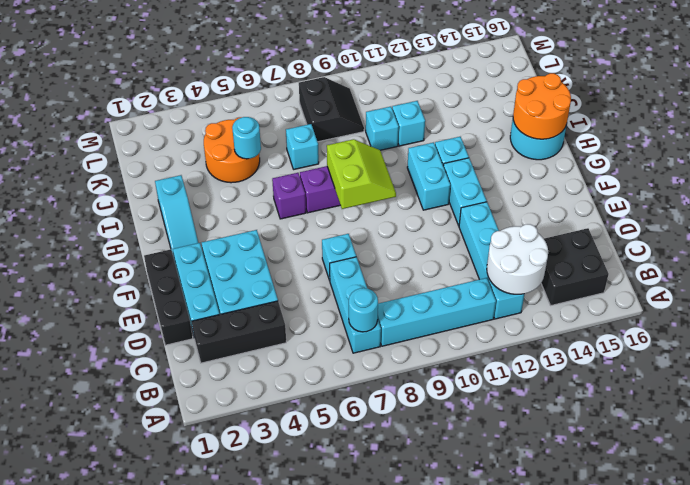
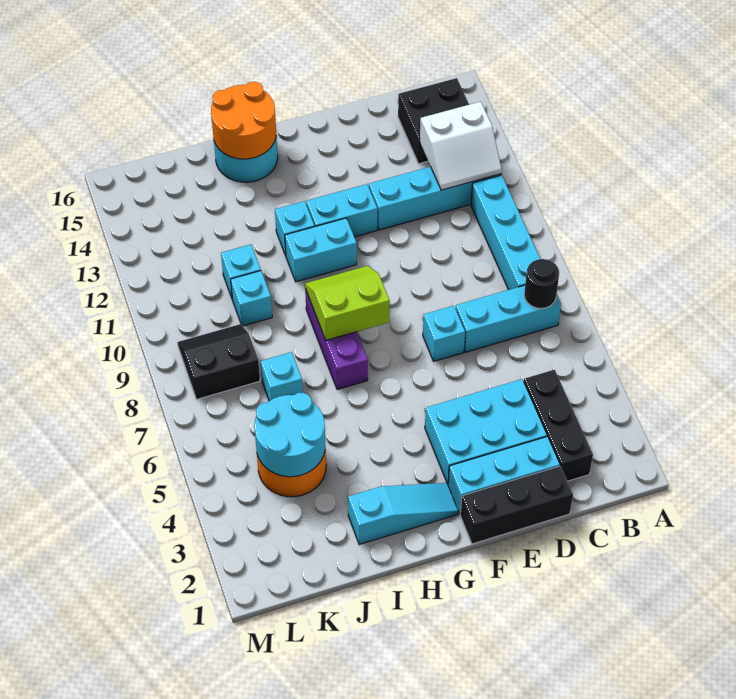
cyan 1x1 round brick [349,288,378,332] -> black 1x1 round brick [524,259,559,309]
white 2x2 round brick [487,224,548,294] -> white 2x2 slope [420,102,502,190]
purple 1x1 brick [272,173,306,219] -> none
cyan 1x1 round brick [232,117,261,159] -> cyan 2x2 round brick [254,393,325,477]

